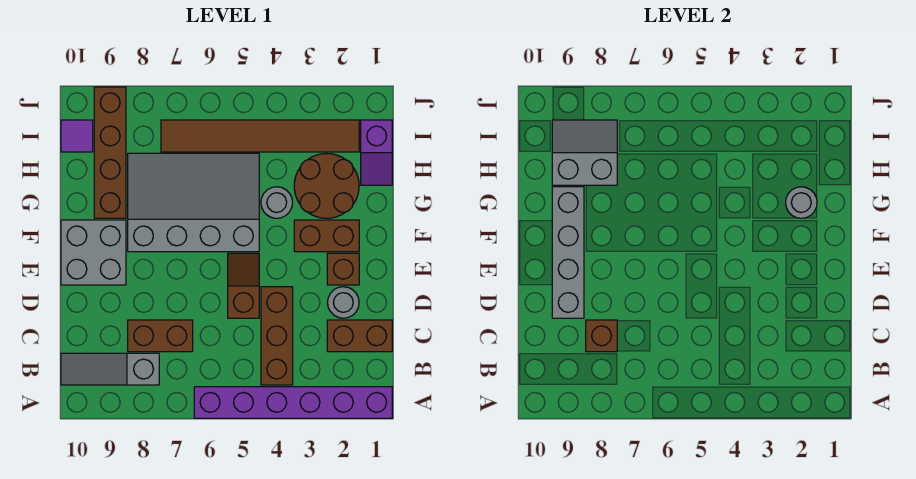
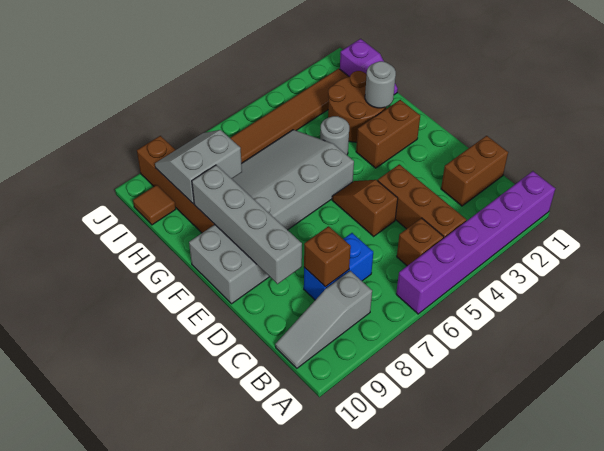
brown 1x2 brick [128,320,193,352] -> blue 1x2 brick [304,233,373,300]
grey 1x1 round brick [328,287,359,318] -> none
brown 1x1 brick [327,253,359,285] -> brown 1x1 brick moved to [397,218,444,266]
purple 1x1 tile [61,120,93,152] -> brown 1x1 tile [133,185,176,225]

